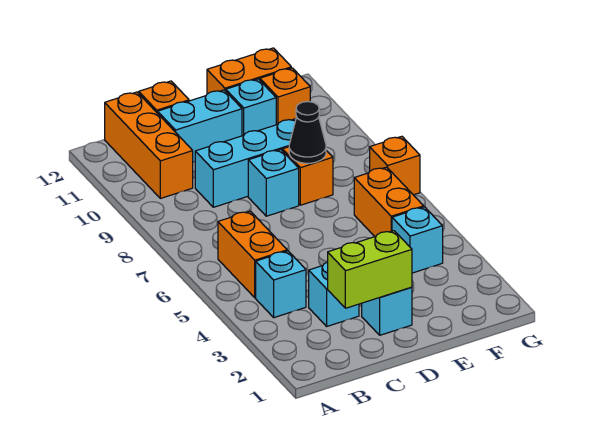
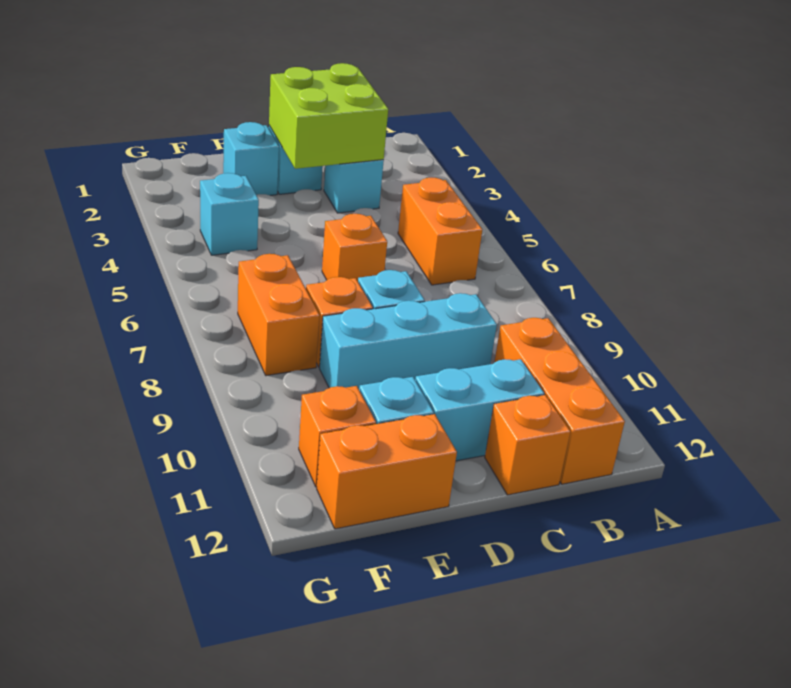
cyan 1x1 brick [256,251,306,318] -> cyan 1x1 brick moved to [223,122,279,195]
lime 1x2 brick [328,231,412,308] -> lime 2x2 brick [269,63,388,169]
black 1x1 cone [289,102,326,163] -> none
orange 1x2 brick [354,167,424,236] -> orange 1x2 brick moved to [238,254,320,376]
orange 1x1 brick [370,136,420,195] -> orange 1x1 brick moved to [322,214,387,281]

